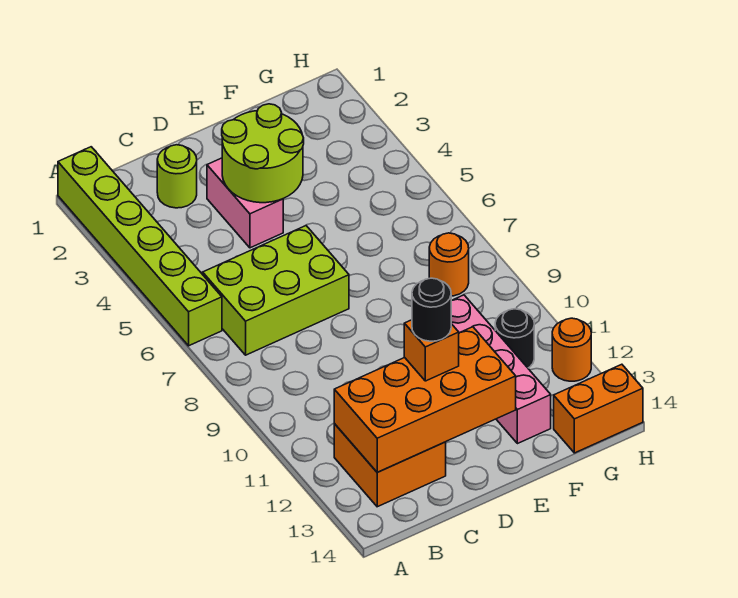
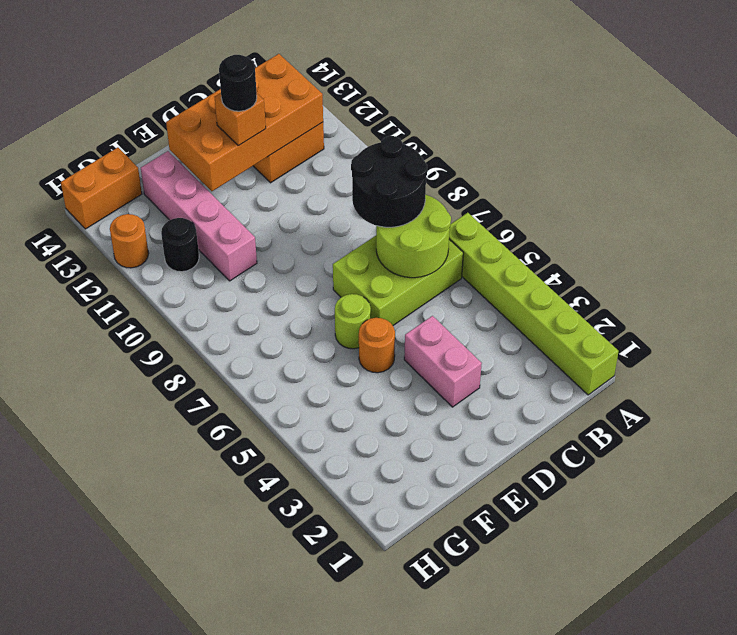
none -> black 2x2 round brick [351,136,427,227]
lime 1x1 round brick [157,145,197,208] -> lime 1x1 round brick moved to [335,294,371,349]
lime 2x2 round brick [222,104,304,203] -> lime 2x2 round brick moved to [376,195,451,278]
orange 1x1 round brick [429,233,469,296] -> orange 1x1 round brick moved to [359,318,395,373]

